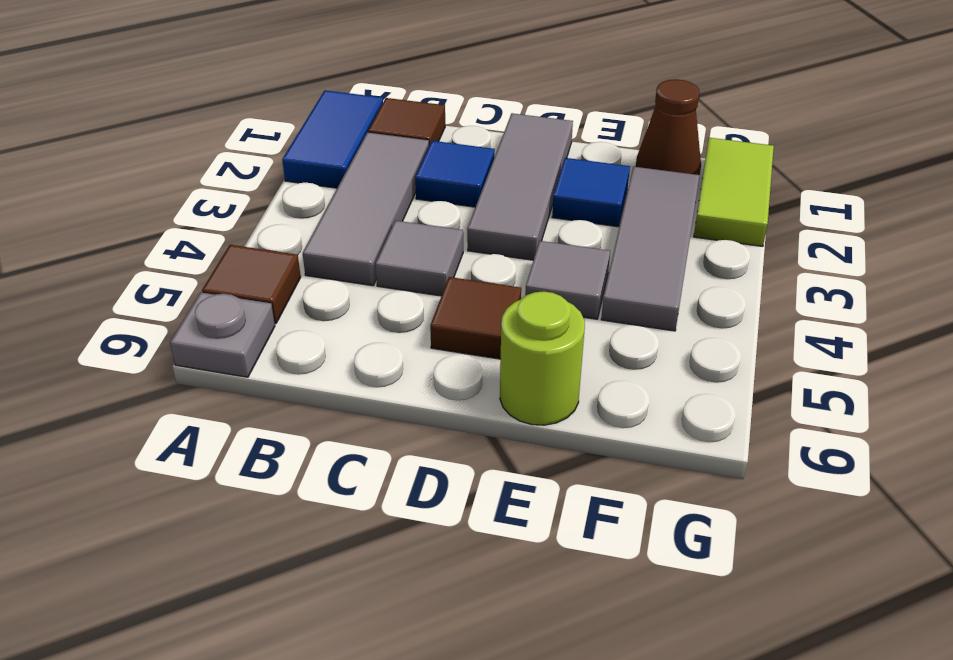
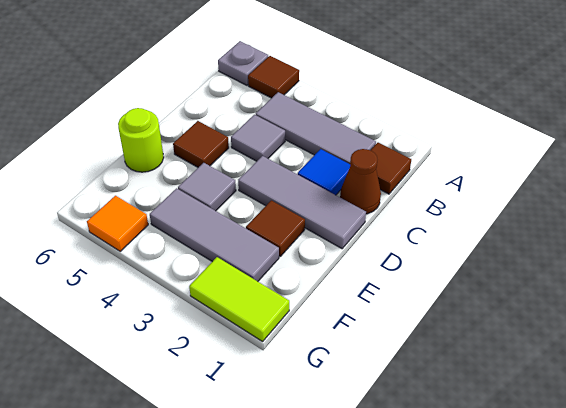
blue 1x2 tile [282,90,383,188] -> none
blue 1x1 tile [552,158,630,227] -> brown 1x1 tile [246,200,305,256]
brown 1x1 cone [636,79,701,175] -> brown 1x1 cone moved to [340,149,381,214]
none -> orange 1x1 tile [87,196,148,251]

